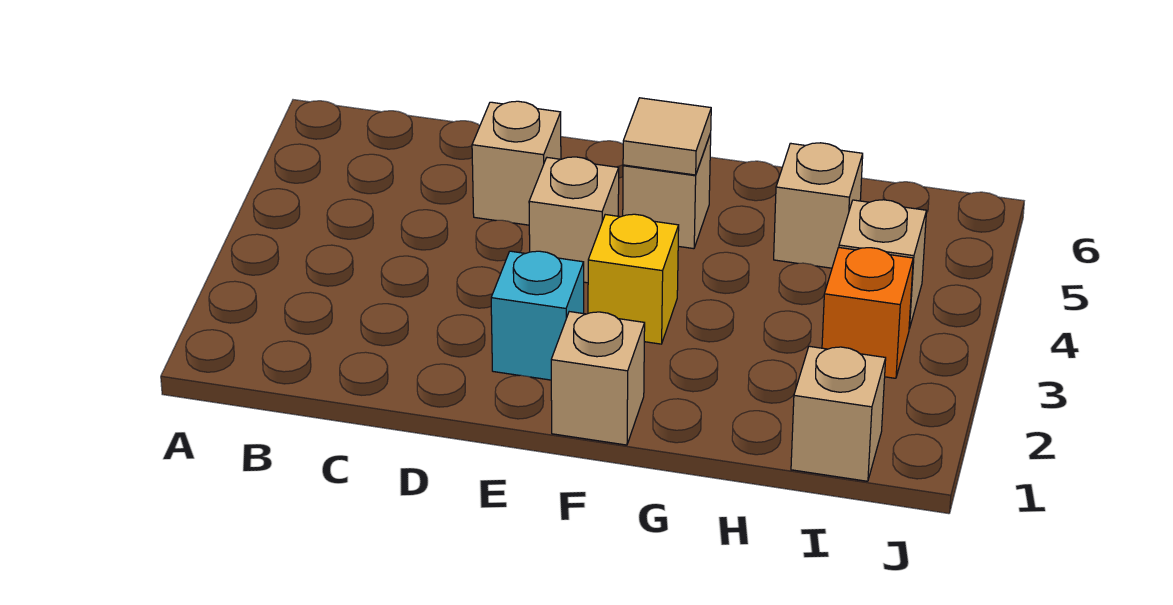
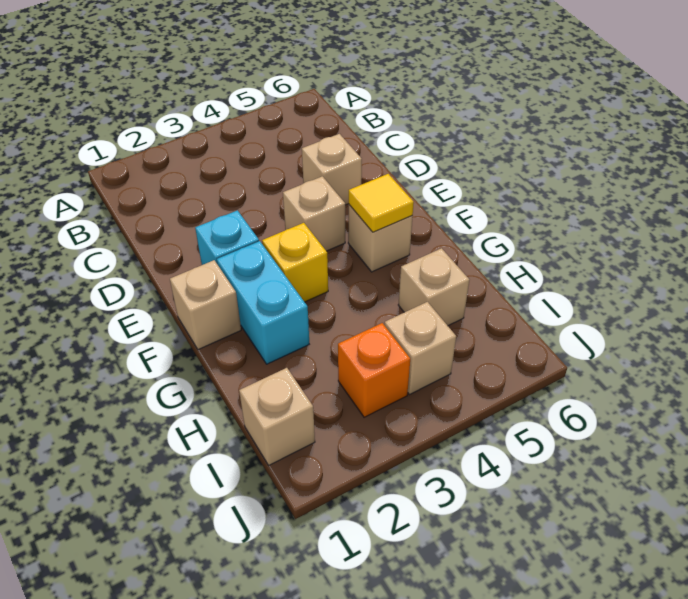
none -> cyan 1x2 brick [217,241,309,364]
tan 1x1 tile [623,98,711,175] -> yellow 1x1 tile [349,174,414,232]

